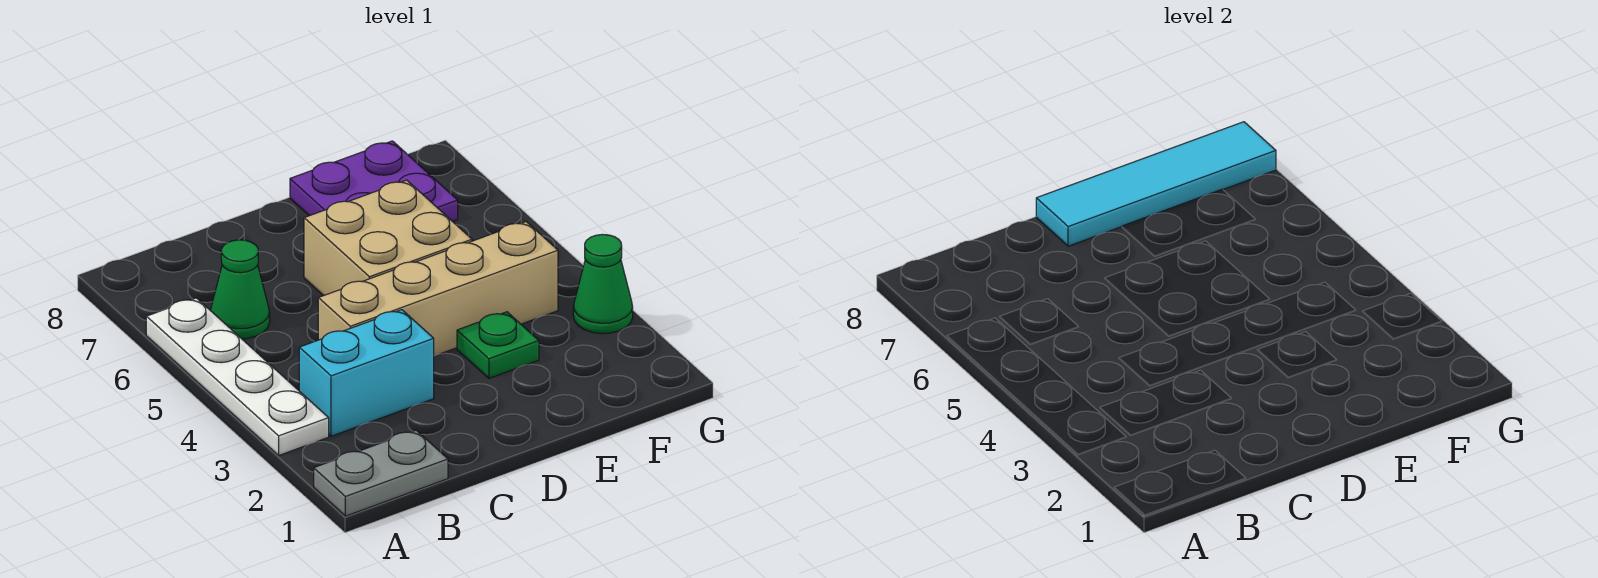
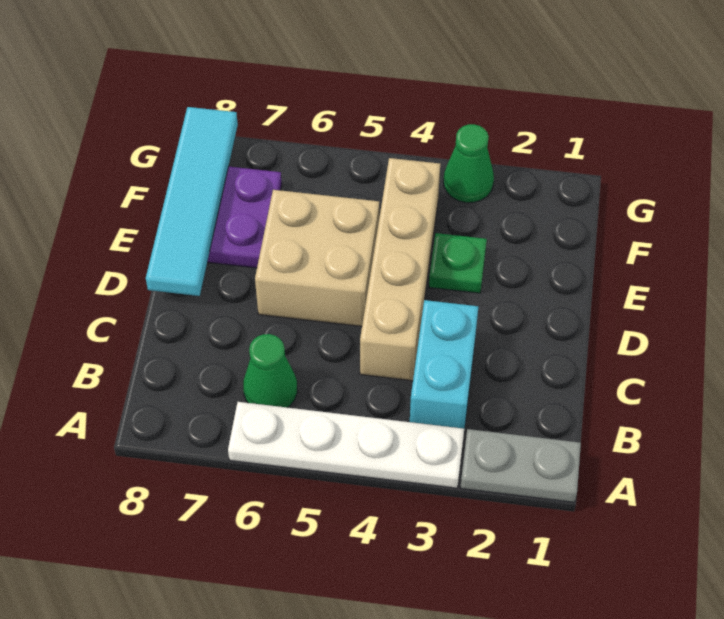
grey 1x2 plate [314,430,448,516] -> grey 1x2 plate turned to [460,429,581,502]

